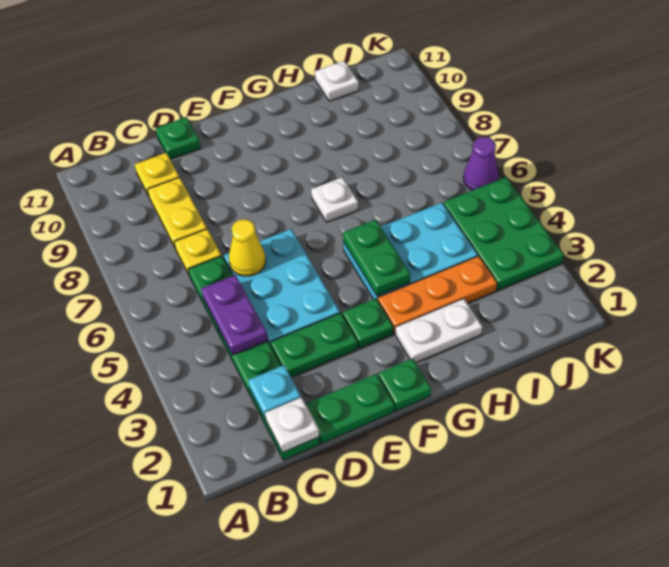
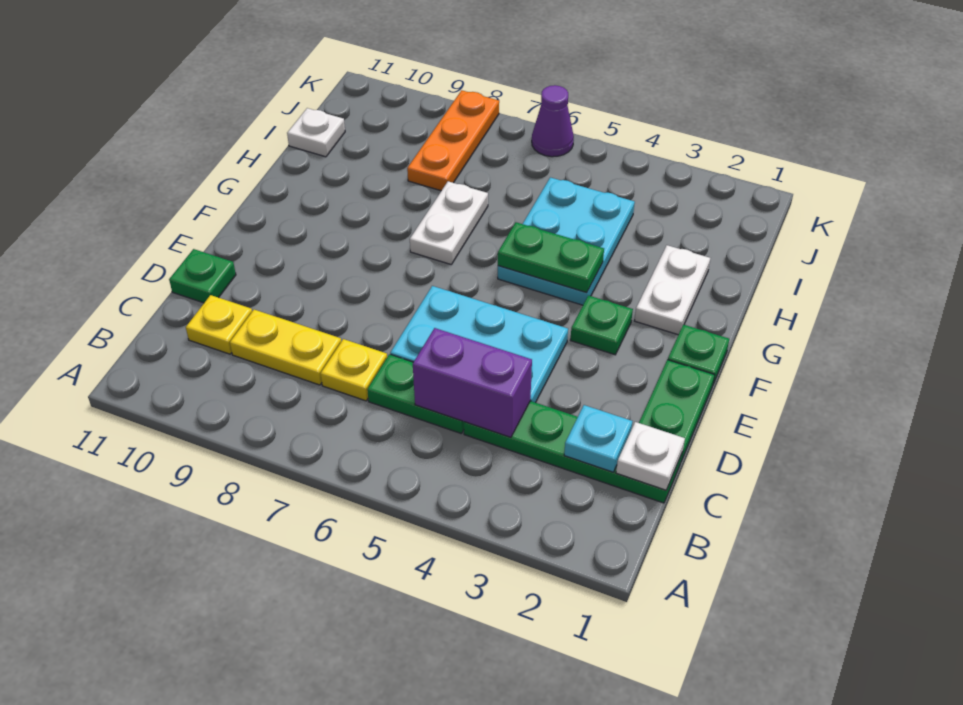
purple 1x2 plate [201,275,268,355] -> purple 1x2 brick [413,328,532,437]
green 1x2 plate [270,313,358,377] -> none
yellow 1x1 cone [229,219,266,276] -> none
orange 1x3 plate [378,256,497,334] -> orange 1x3 plate moved to [407,90,499,191]
white 1x1 plate [311,177,358,222] -> white 1x2 plate [410,181,488,264]
green 2x3 plate [443,177,564,290] -> none

